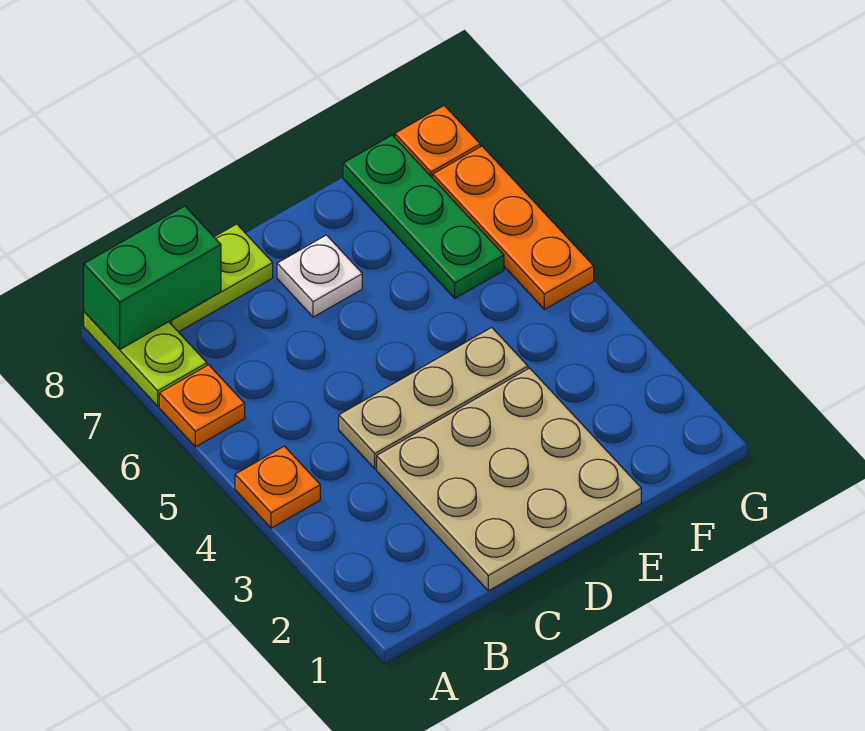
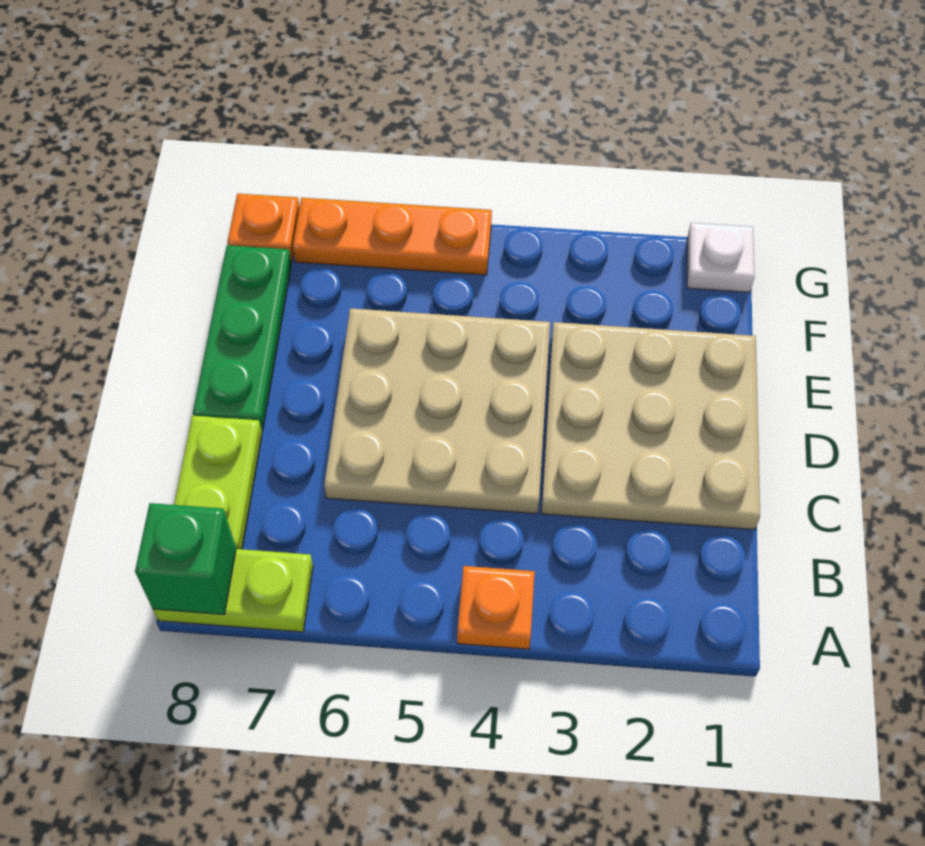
orange 1x1 plate [159,365,245,447] -> none
green 1x2 brick [84,206,221,350] -> green 1x1 brick [135,503,236,615]
tan 1x3 plate [339,327,528,469] -> tan 3x3 plate [324,308,550,514]
white 1x1 plate [277,235,362,317] -> white 1x1 plate moved to [687,223,754,292]
green 1x3 plate [343,135,504,298] -> green 1x3 plate turned to [193,245,292,431]

